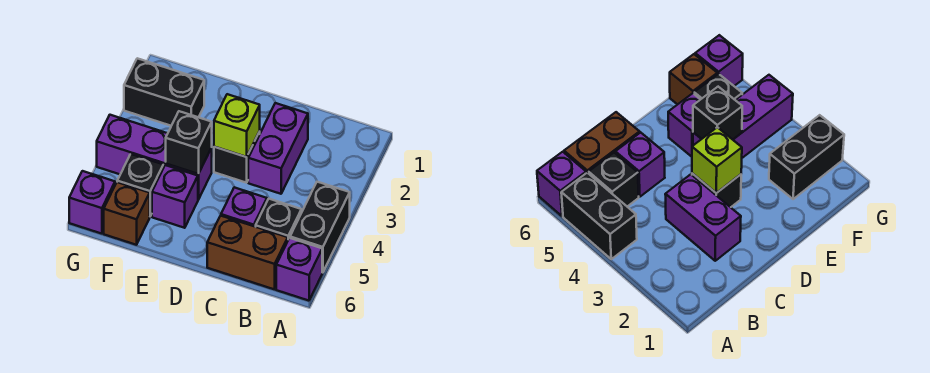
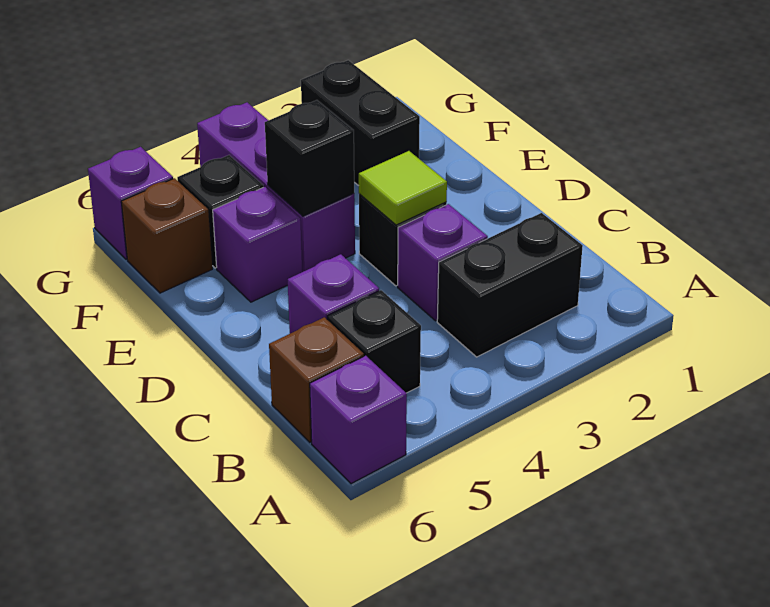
black 1x2 brick [290,182,350,273] -> black 1x2 brick moved to [437,213,583,357]
brown 1x2 brick [207,216,288,289] -> brown 1x1 brick [269,317,364,442]
purple 1x2 brick [248,103,308,194] -> purple 1x1 brick [398,204,488,321]
lime 1x1 brick [214,94,260,157] -> lime 1x1 tile [359,151,447,225]

